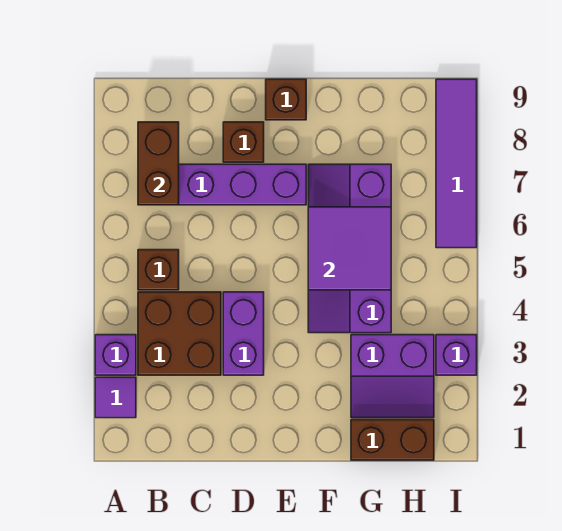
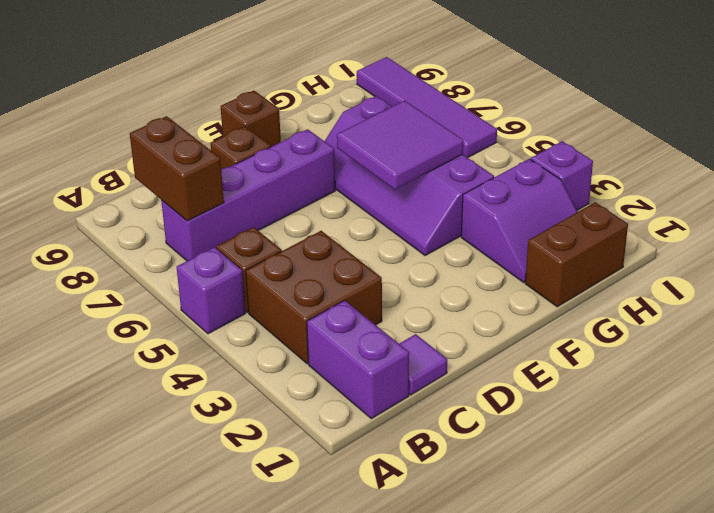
purple 1x1 tile [95,377,136,418] -> purple 1x1 tile moved to [399,334,447,395]
purple 1x1 brick [95,335,136,375] -> purple 1x1 brick moved to [177,247,245,334]
purple 1x2 brick [223,292,264,375] -> purple 1x2 brick moved to [307,300,409,419]

